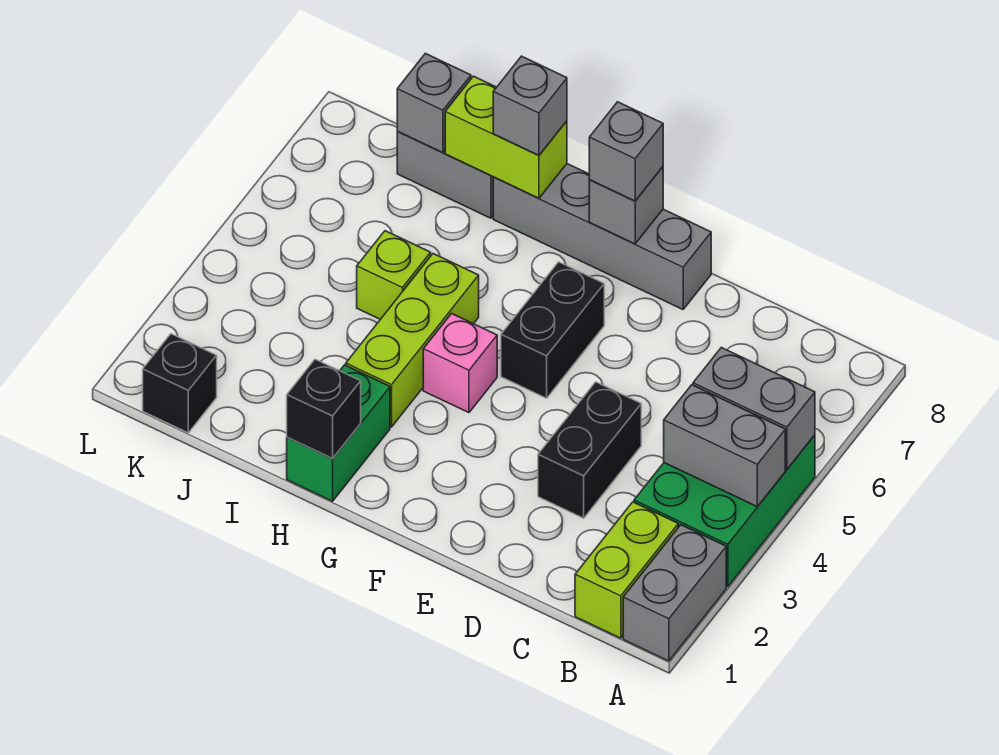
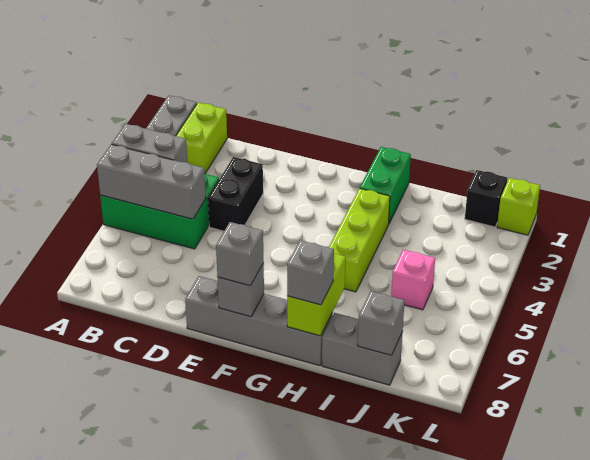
green 2x3 brick [634,435,815,587] -> green 2x3 brick turned to [100,174,219,249]
grey 1x2 brick [693,347,815,470] -> grey 1x3 brick [97,144,206,219]
black 1x2 brick [501,262,604,398] -> none
pink 1x1 brick [423,313,497,413] -> pink 1x1 brick moved to [391,250,435,310]
black 1x1 brick [287,359,361,458] -> none
lime 1x2 brick [445,76,567,198] -> lime 1x2 brick turned to [287,254,346,336]
lime 1x1 brick [357,231,431,319] -> lime 1x1 brick moved to [497,178,540,235]

